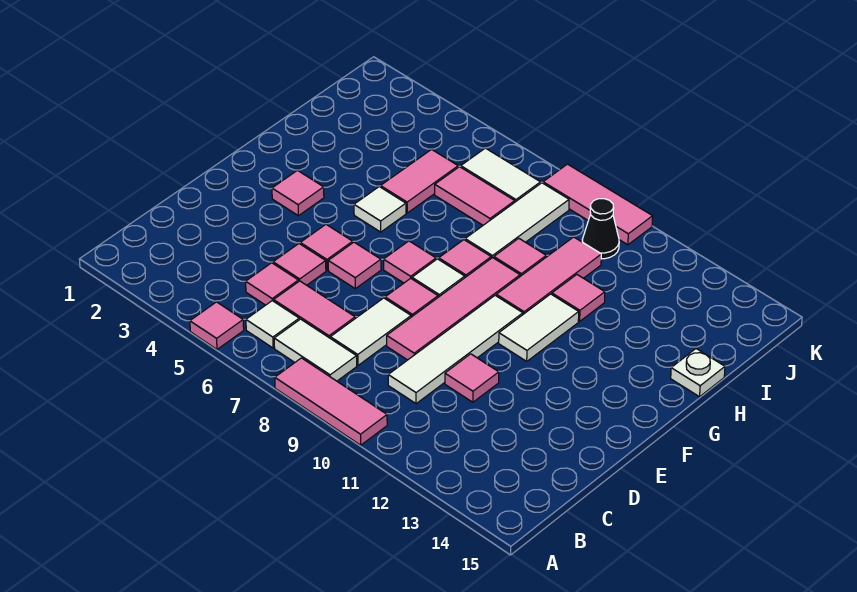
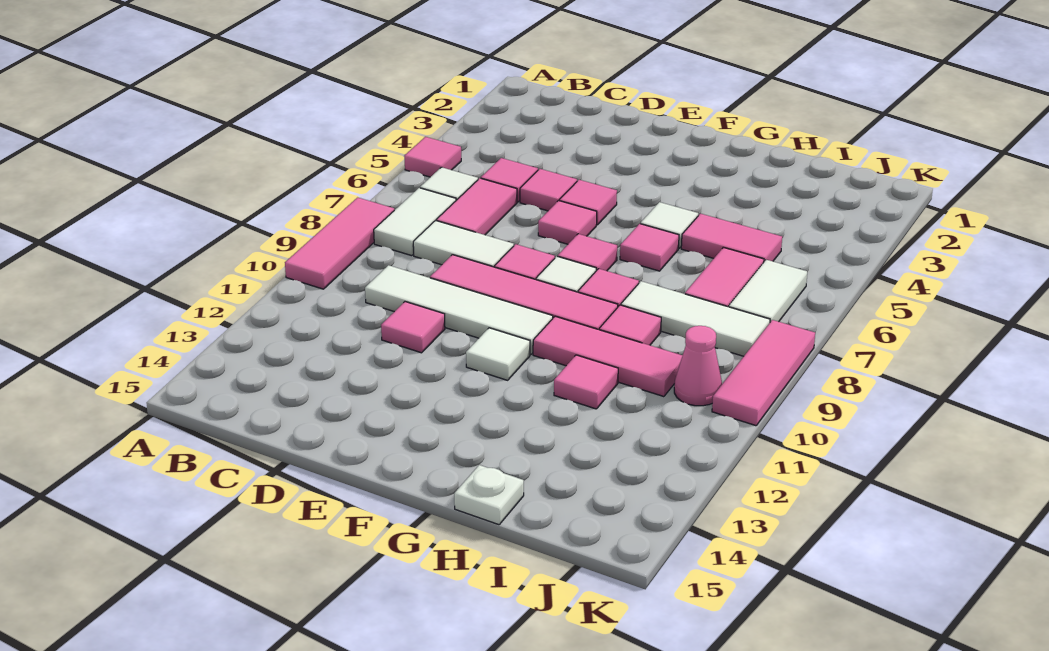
pink 1x1 tile [272,171,324,216] -> pink 1x1 tile moved to [620,224,679,271]
white 1x2 tile [499,294,579,361] -> white 1x1 tile [466,328,530,380]
black 1x1 cone [582,199,619,259] -> pink 1x1 cone [674,326,722,406]

